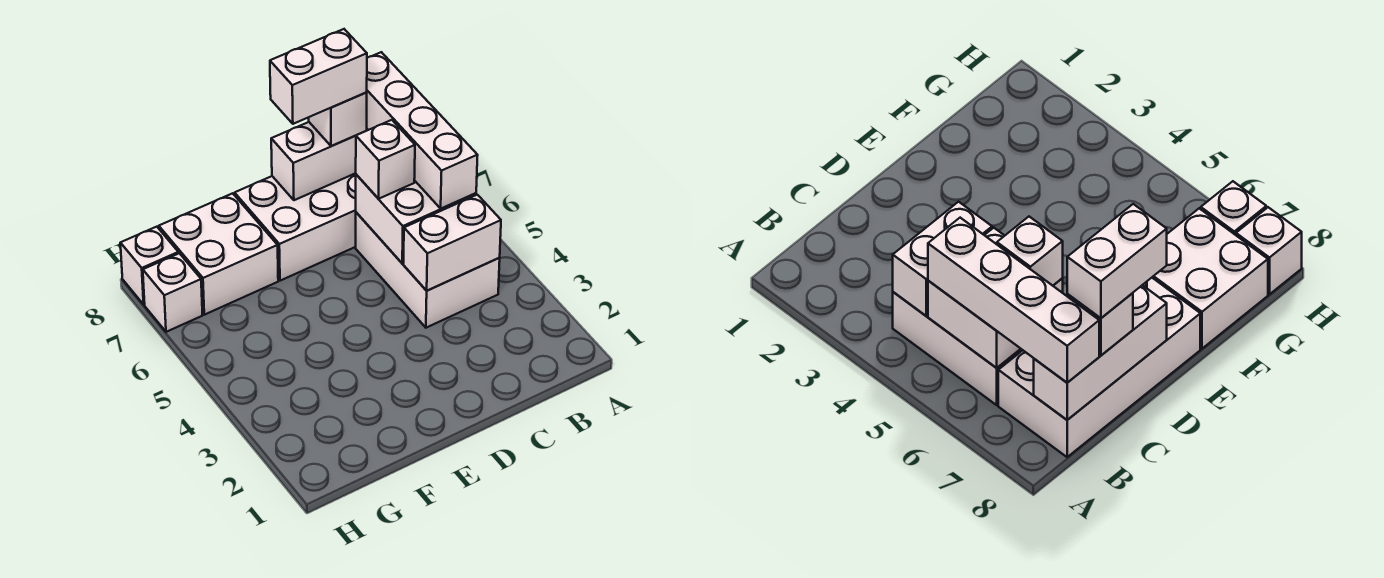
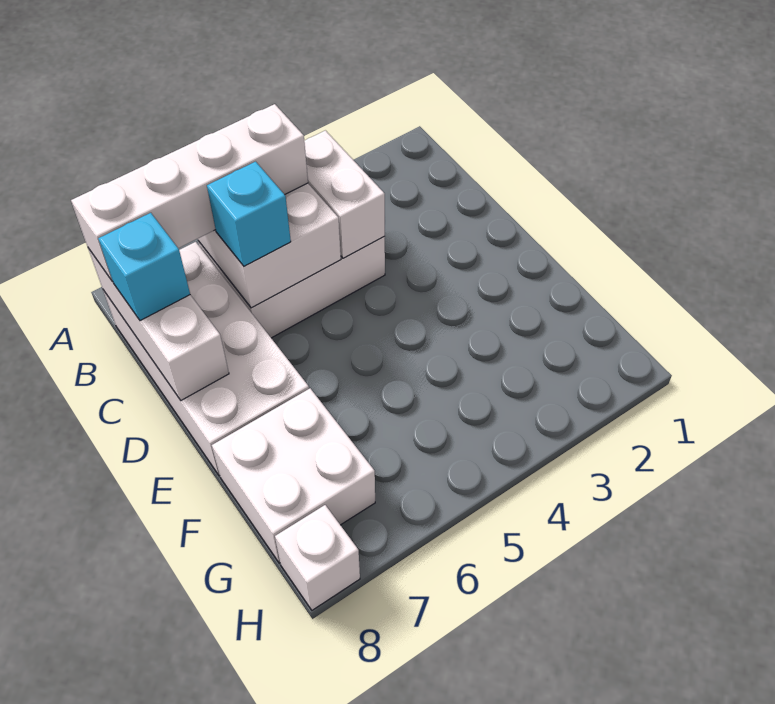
white 1x1 brick [356,120,415,199] -> cyan 1x1 brick [207,162,291,266]
white 1x1 brick [309,93,367,146] -> cyan 1x1 brick [98,213,190,321]
white 1x2 brick [270,29,367,124] -> none
white 1x1 brick [143,253,203,332] -> none

